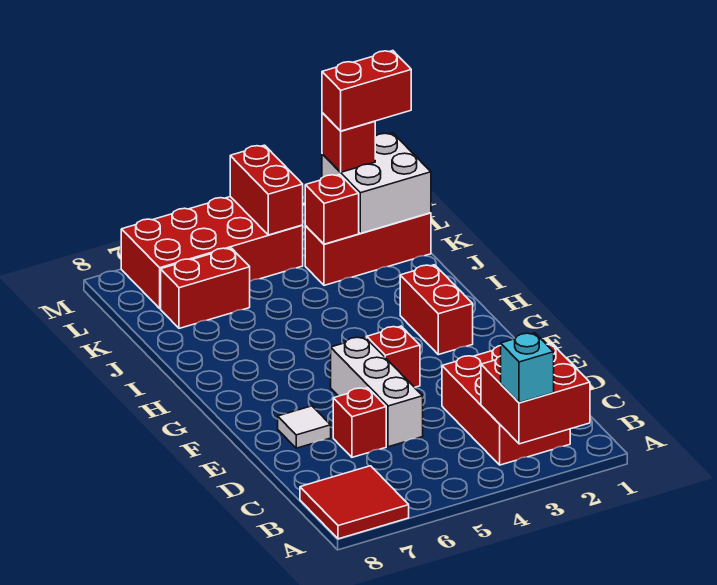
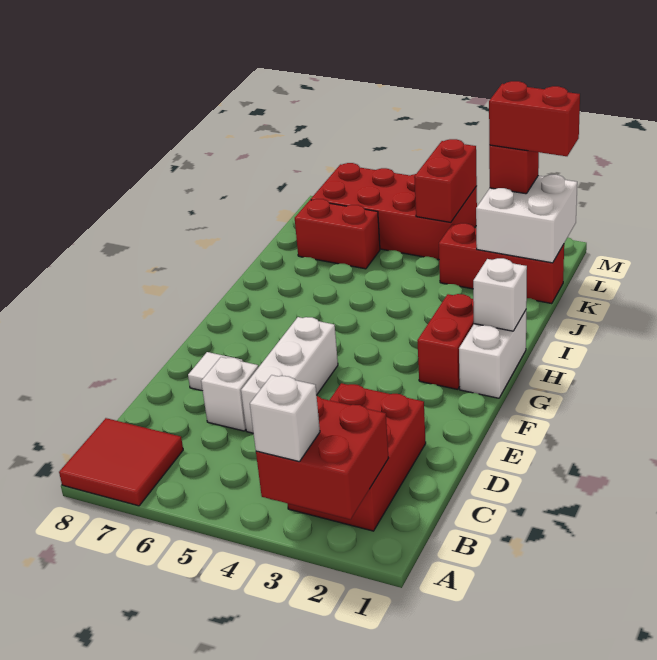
cyan 1x1 brick [501,333,554,403] -> white 1x1 brick [250,375,320,462]
red 1x1 brick [333,388,386,457] -> white 1x1 brick [201,357,258,431]
red 1x1 brick [367,326,420,387] -> none
none -> white 1x2 brick [459,310,526,398]
none -> white 1x1 brick [473,258,527,331]
red 1x1 brick [305,174,359,244] -> none

